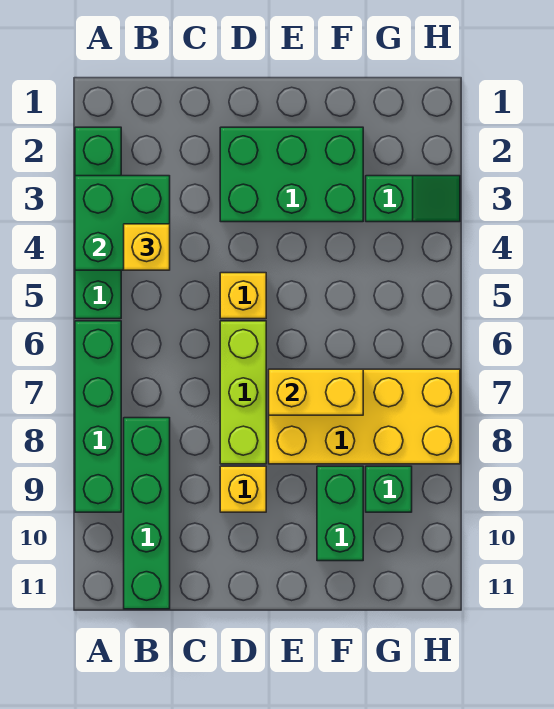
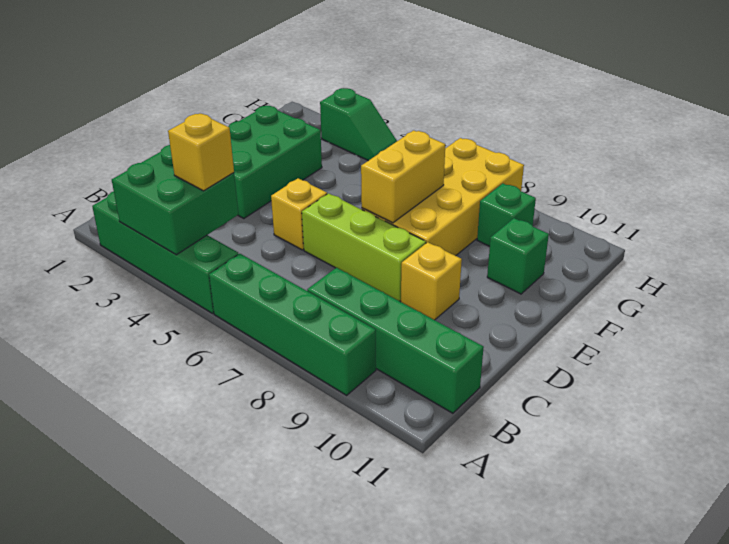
green 1x2 brick [317,466,363,561] -> green 1x1 brick [487,218,549,294]
green 1x2 slope [366,176,460,222] -> green 1x2 slope turned to [320,88,397,161]

